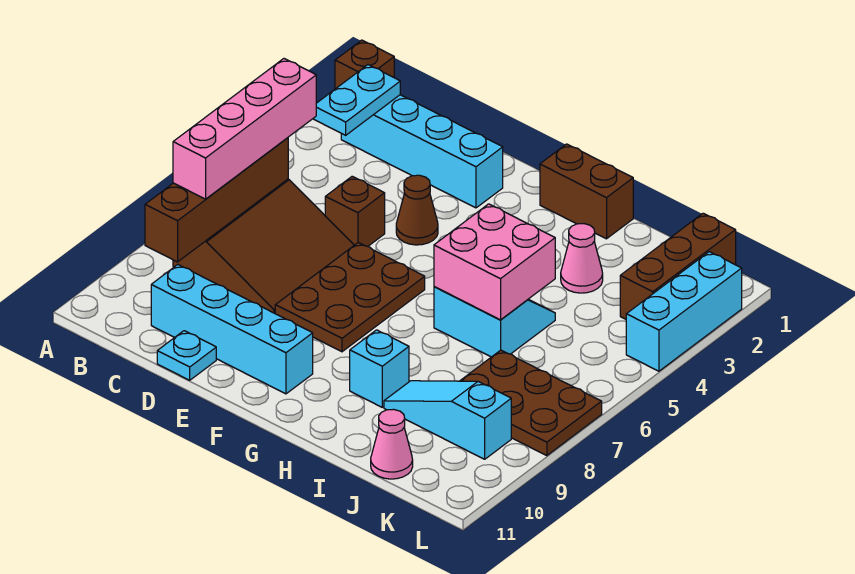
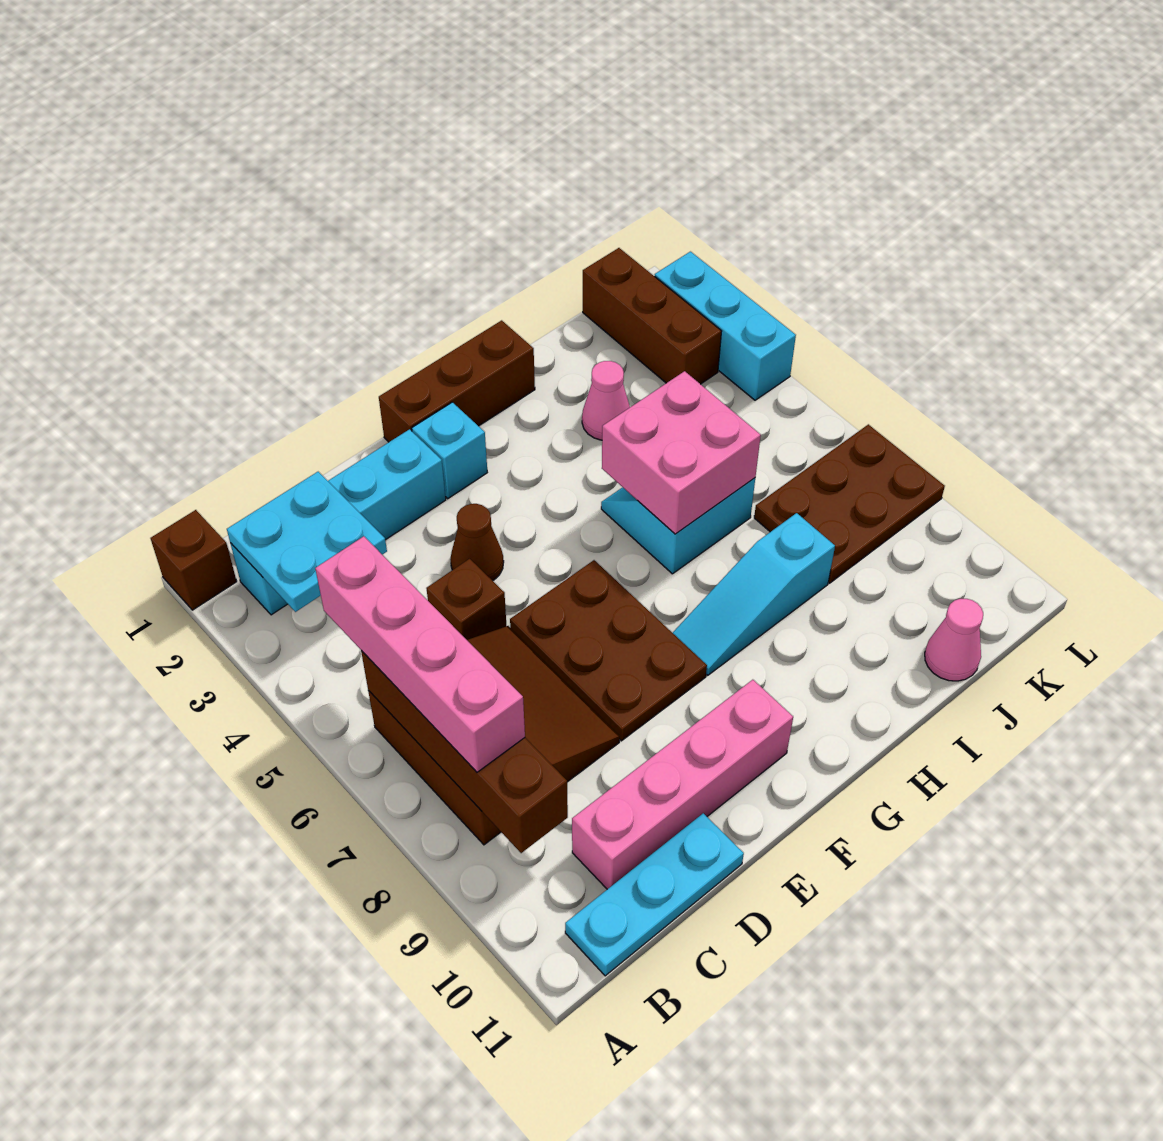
cyan 1x2 plate [313,65,400,135] -> cyan 2x2 plate [227,472,387,612]
cyan 1x4 brick [151,265,313,394] -> pink 1x4 brick [572,680,793,889]
cyan 1x1 plate [157,331,216,380] -> cyan 1x3 plate [565,813,744,976]
brown 1x2 brick [540,144,633,239] -> brown 1x3 brick [379,320,535,442]
cyan 1x1 brick [350,330,409,407] -> cyan 1x1 brick moved to [412,402,487,499]
cyan 1x3 slope [384,381,511,459] -> cyan 1x3 slope moved to [673,513,835,675]

